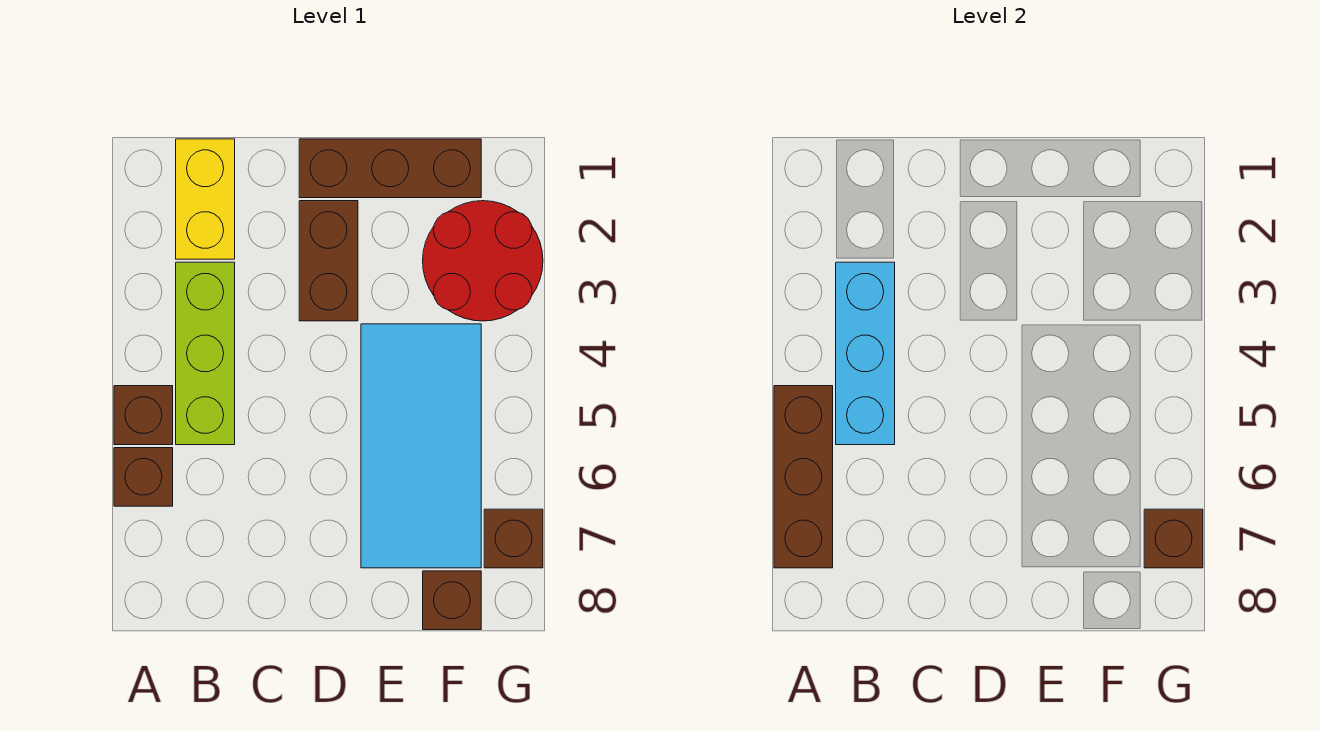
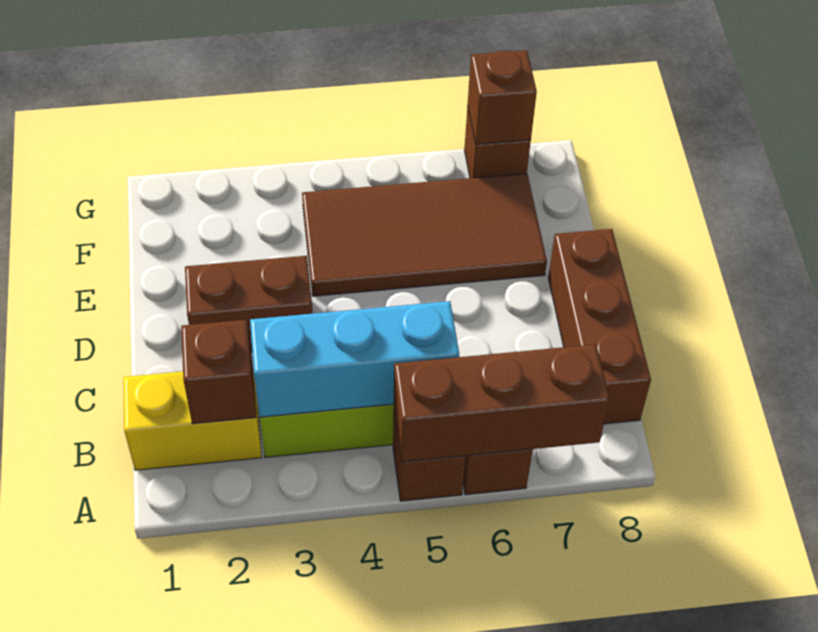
brown 1x3 brick [299,139,481,198] -> brown 1x3 brick moved to [548,229,651,424]
cyan 2x4 tile [361,324,481,568] -> brown 2x4 tile [302,173,547,296]
red 2x2 round brick [423,201,543,321] -> none
brown 1x1 brick [423,571,481,630] -> brown 1x1 brick moved to [181,320,256,424]

